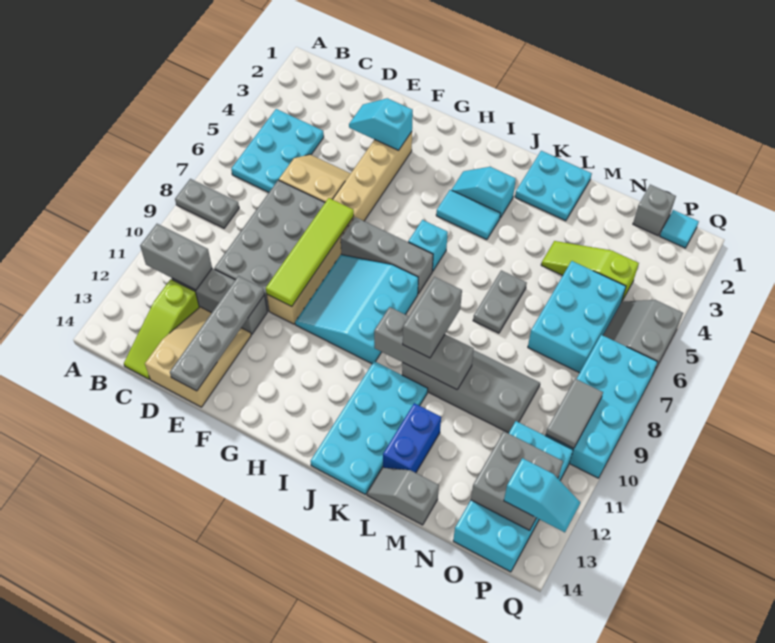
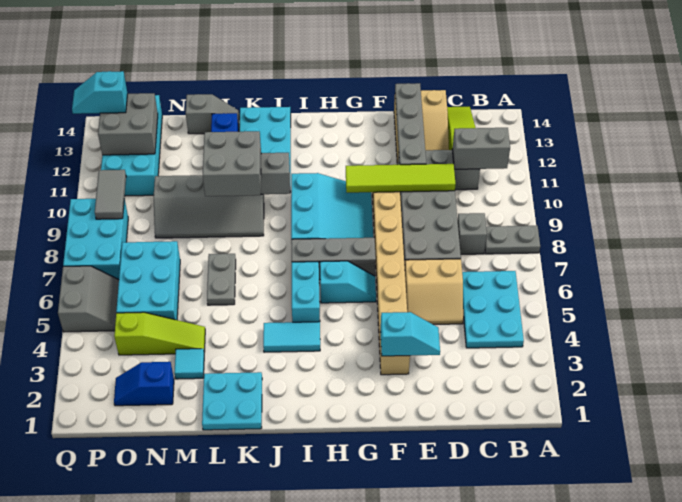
lime 1x4 tile [266,198,354,306] -> lime 1x4 tile turned to [346,164,456,193]
cyan 1x2 slope [451,167,516,218] -> cyan 1x2 slope moved to [320,261,376,303]
cyan 1x1 brick [408,220,448,271] -> cyan 1x2 brick [292,262,320,322]
grey 1x2 brick [403,277,462,358] -> grey 2x2 brick [203,131,261,196]
none -> blue 1x2 slope [114,362,174,406]
grey 1x1 brick [633,185,676,236] -> grey 1x1 brick moved to [458,213,487,254]
cyan 1x1 tile [660,210,699,248] -> cyan 1x1 tile moved to [174,349,204,379]
cyan 2x4 brick [545,335,657,478] -> cyan 2x3 brick [63,199,128,279]

